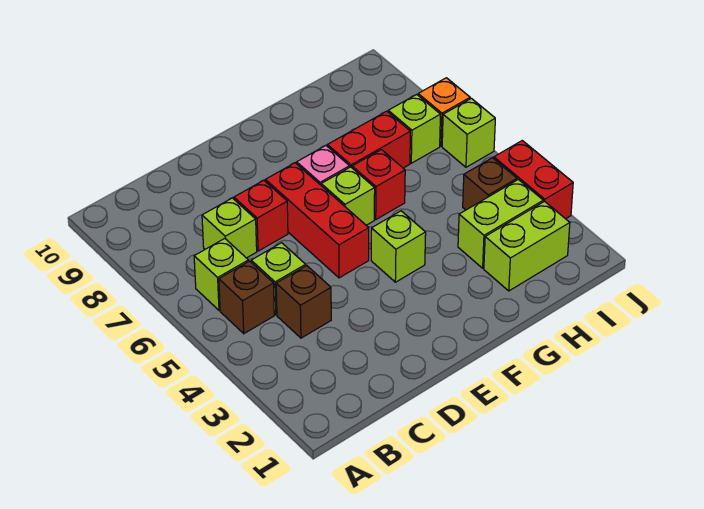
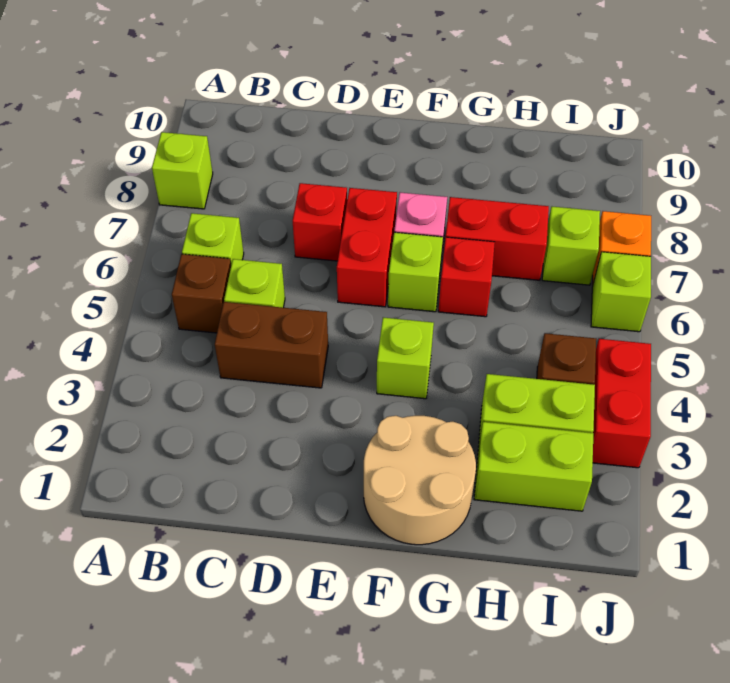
brown 1x1 brick [276,266,331,338] -> brown 1x2 brick [215,302,328,388]
lime 1x1 brick [202,198,257,258] -> lime 1x1 brick moved to [152,132,213,209]
red 1x3 brick [265,163,369,278] -> red 1x2 brick [337,188,397,307]
none -> tan 2x2 round brick [364,416,476,545]

